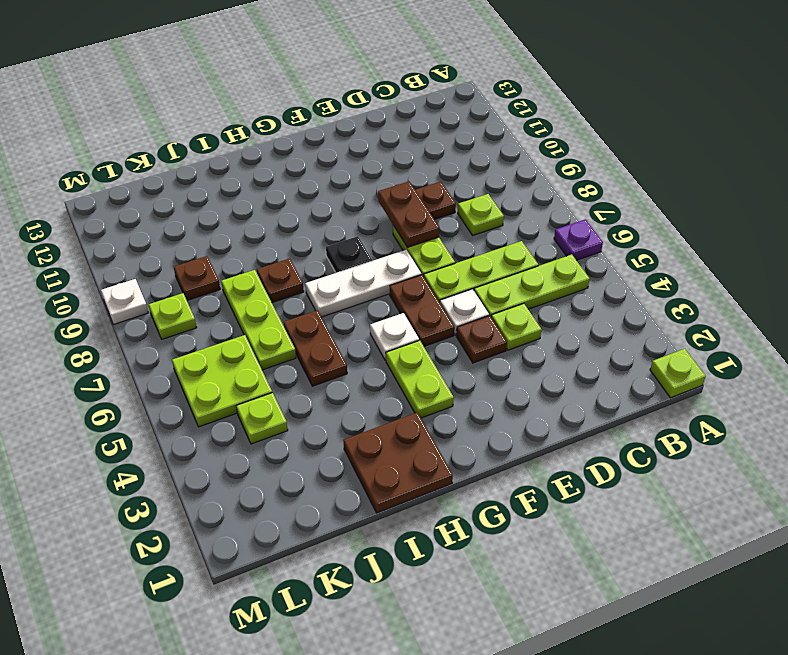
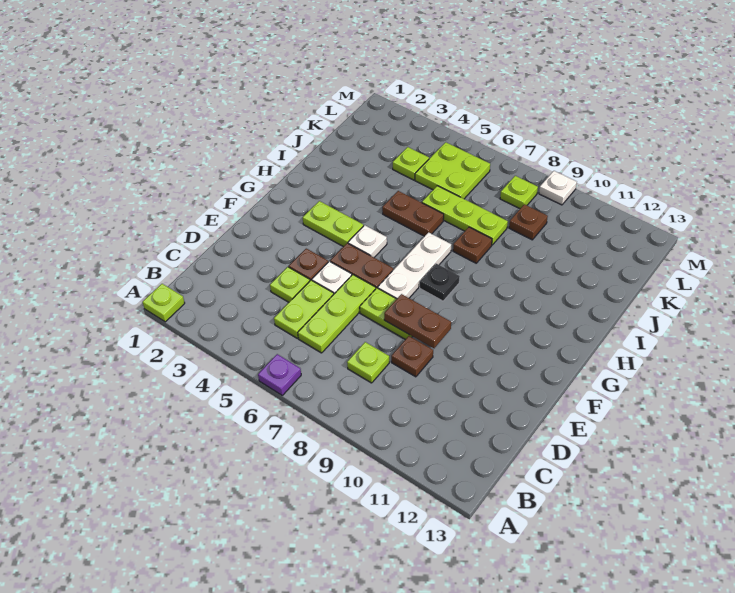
lime 1x3 plate [474,255,590,316] -> lime 1x2 plate [274,280,334,338]
brown 2x2 plate [343,412,453,513] -> none

